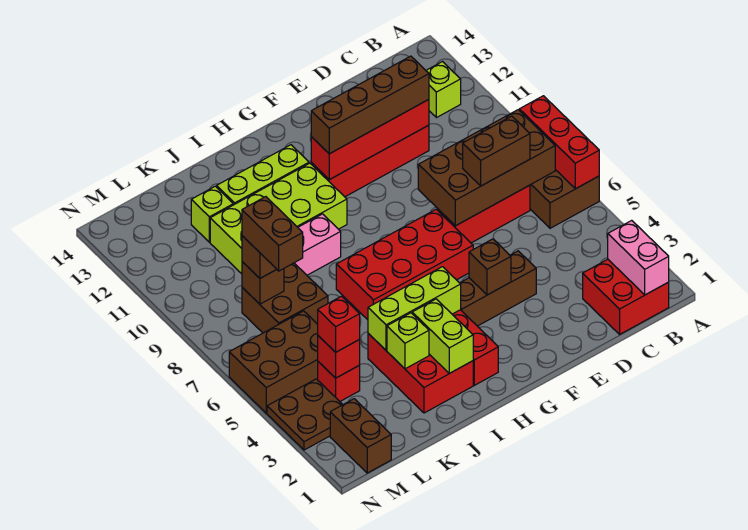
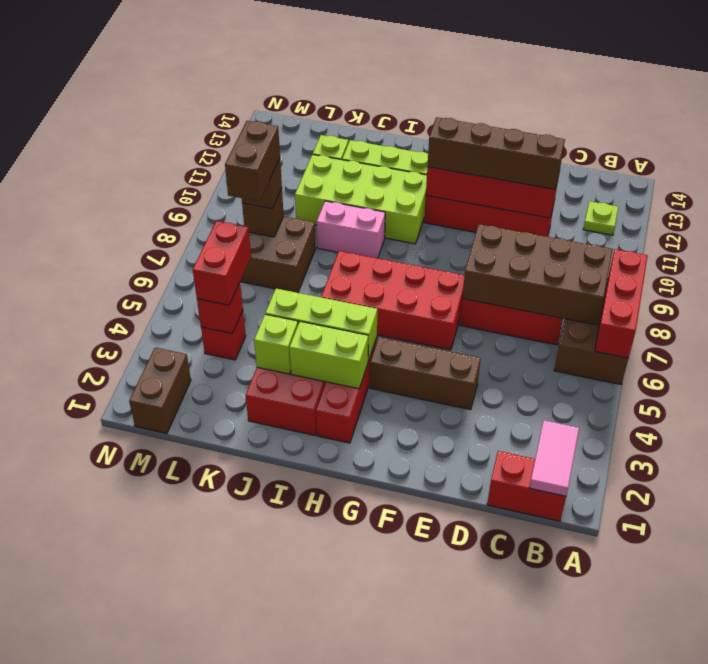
red 2x2 brick [583,259,669,334] -> red 1x2 brick [487,451,566,521]
pink 1x2 brick [608,220,669,295] -> pink 1x2 tile [530,420,579,496]
lime 1x1 brick [426,62,461,118] -> lime 1x1 plate [583,201,618,235]
brown 1x2 brick [463,116,530,186] -> none
brown 1x1 brick [469,239,511,295] -> none
lime 1x2 brick [412,299,473,373] -> lime 1x2 brick turned to [289,321,368,389]
red 1x1 brick [318,296,360,352] -> red 1x2 brick [193,221,251,305]
brown 2x3 brick [229,311,318,413] -> none
brown 2x2 plate [267,379,343,450] -> none

